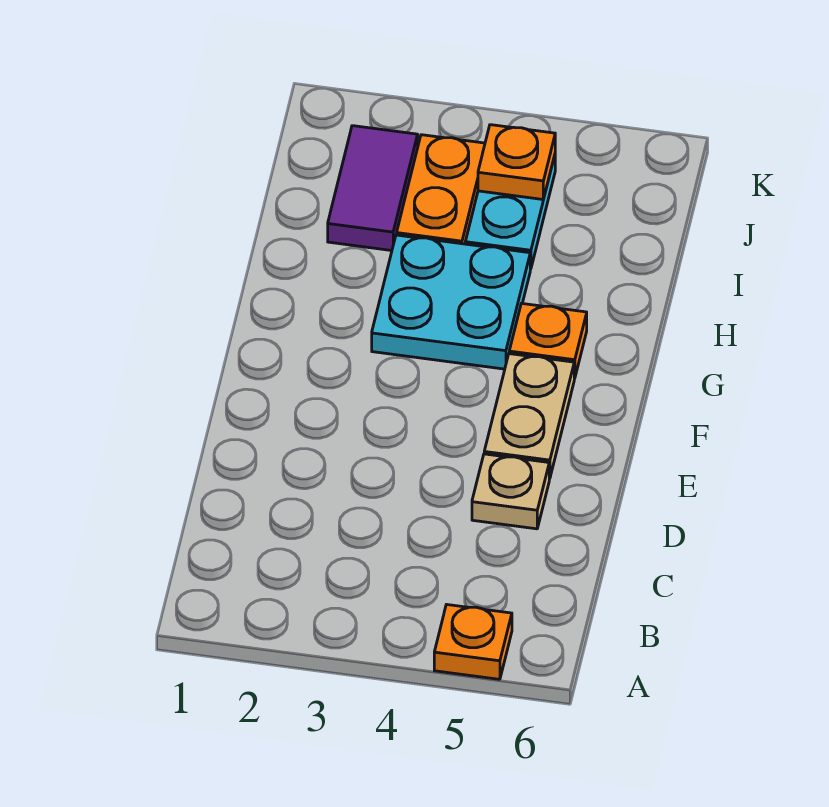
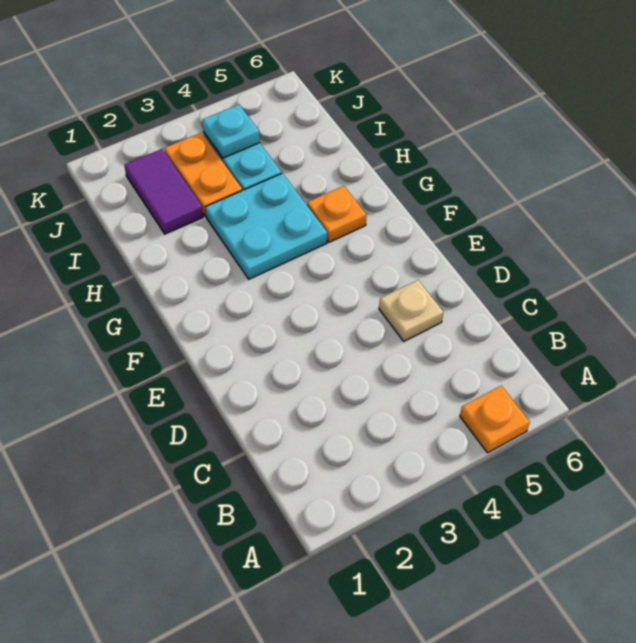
tan 1x2 plate [484,354,574,479] -> none
orange 1x1 plate [478,125,555,199] -> cyan 1x1 plate [202,105,260,158]

